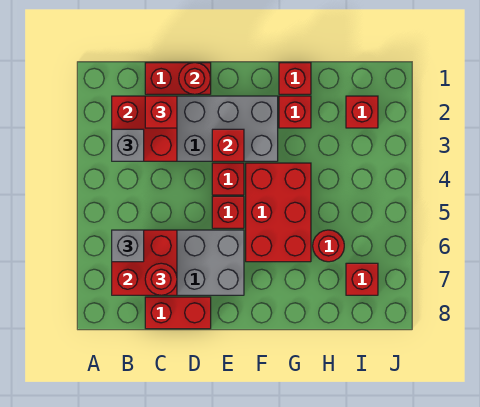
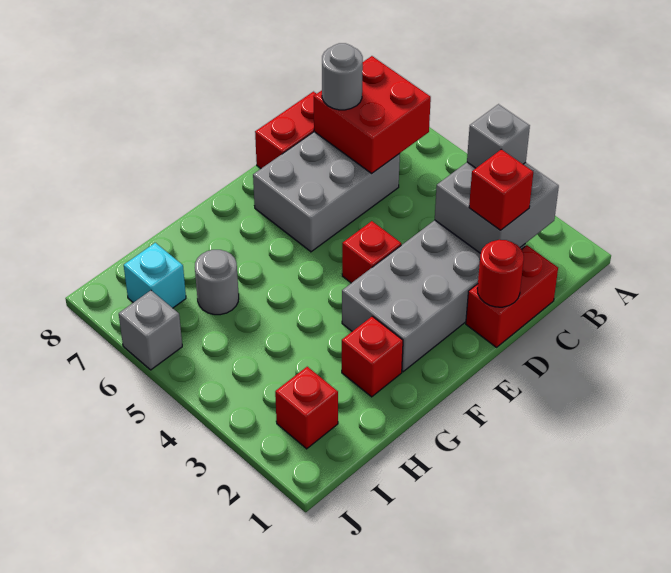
red 2x2 brick [112,96,177,161] -> grey 2x2 brick [435,162,559,254]
grey 1x1 brick [112,230,144,262] -> grey 1x1 brick moved to [119,290,182,370]
red 1x1 round brick [145,263,177,295] -> grey 1x1 round brick [322,43,363,110]
red 1x1 brick [212,129,244,161] -> none
red 1x1 brick [212,196,244,228] -> none
red 2x3 brick [246,163,311,262] -> none
red 1x1 brick [279,63,311,94] -> none
red 1x1 round brick [313,230,344,262] -> grey 1x1 round brick [195,250,239,315]
red 1x1 brick [346,263,378,295] -> cyan 1x1 brick [124,243,186,308]

